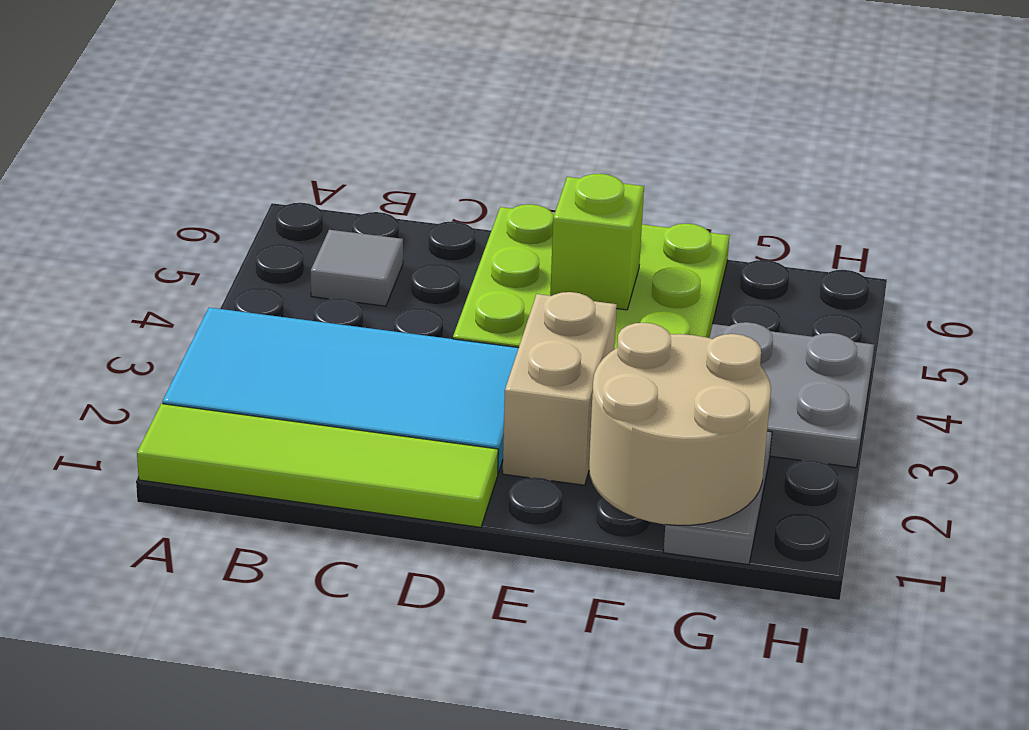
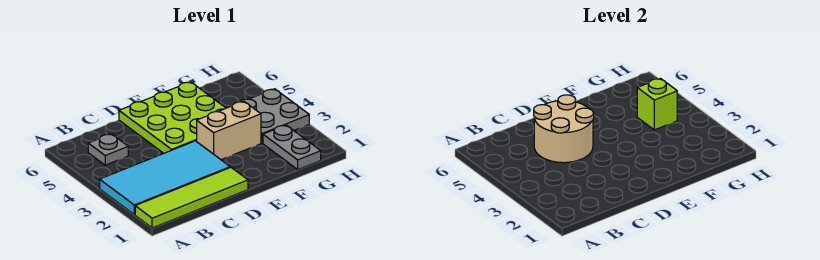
grey 1x1 tile [311,230,403,306] -> grey 1x1 plate [88,134,128,165]
tan 1x2 brick [503,292,617,485] -> tan 1x2 brick turned to [197,101,261,160]
lime 1x1 brick [550,174,644,310] -> lime 1x1 brick moved to [637,78,677,130]
tan 2x2 round brick [589,323,771,525] -> tan 2x2 round brick moved to [534,95,594,163]

